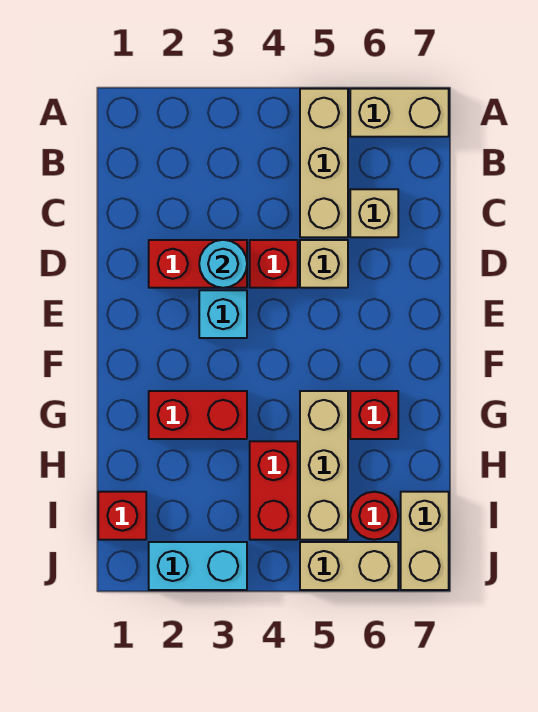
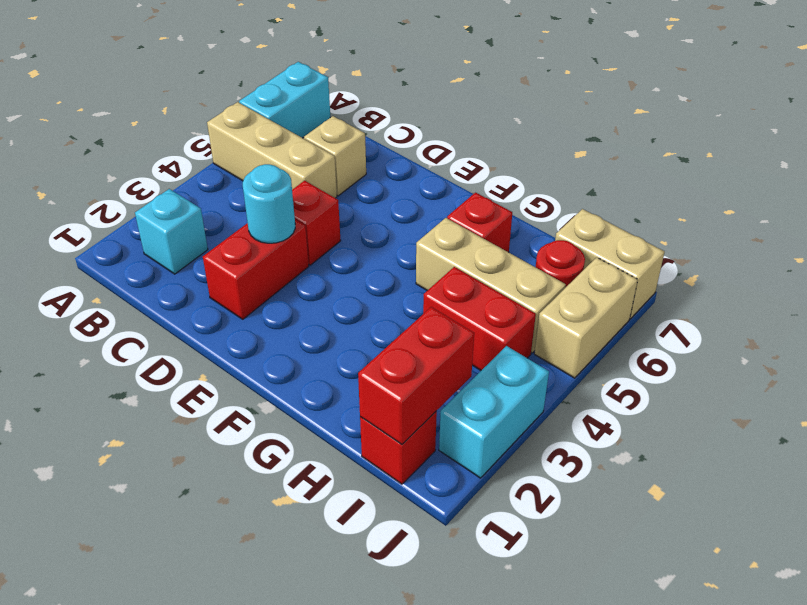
tan 1x2 brick [350,89,449,137] -> cyan 1x2 brick [239,62,330,138]
tan 1x1 brick [300,240,348,288] -> none
cyan 1x1 brick [199,290,247,338] -> cyan 1x1 brick moved to [135,189,208,274]
red 1x2 brick [149,391,247,439] -> red 1x2 brick moved to [358,307,474,444]

